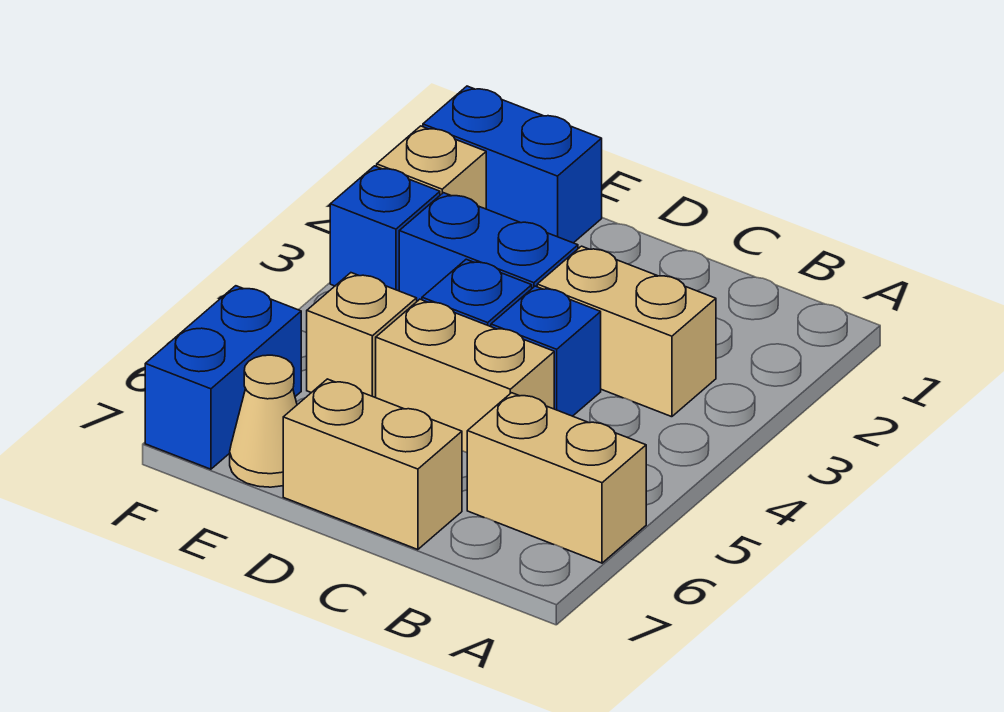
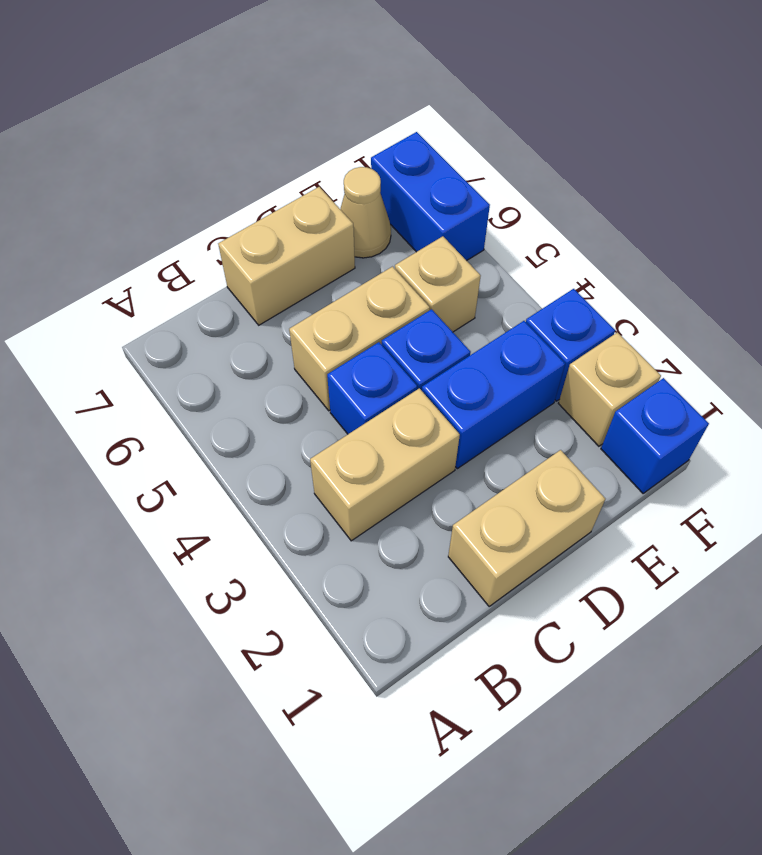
tan 1x2 brick [467,393,646,563] -> tan 1x2 brick moved to [448,450,605,606]
blue 1x2 brick [423,86,602,243] -> blue 1x1 brick [601,378,709,493]

